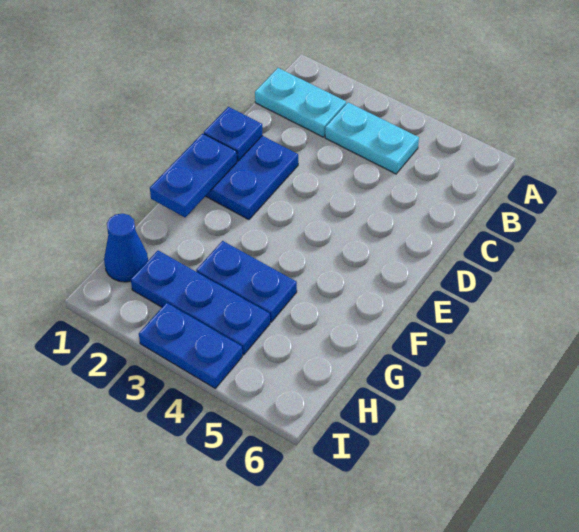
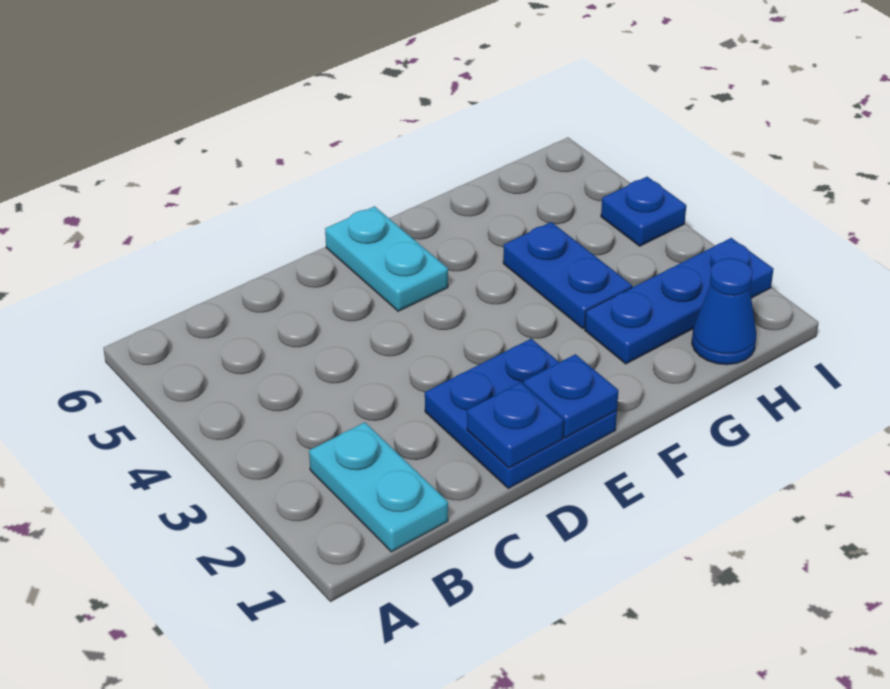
cyan 1x2 plate [325,102,419,174] -> cyan 1x2 plate moved to [325,206,448,311]
blue 1x2 plate [150,133,237,217] -> blue 1x1 plate [523,354,619,438]
blue 1x3 plate [131,251,270,355] -> blue 1x3 plate turned to [585,238,773,364]
blue 1x2 plate [139,303,242,388] -> blue 1x1 plate [601,177,686,246]

